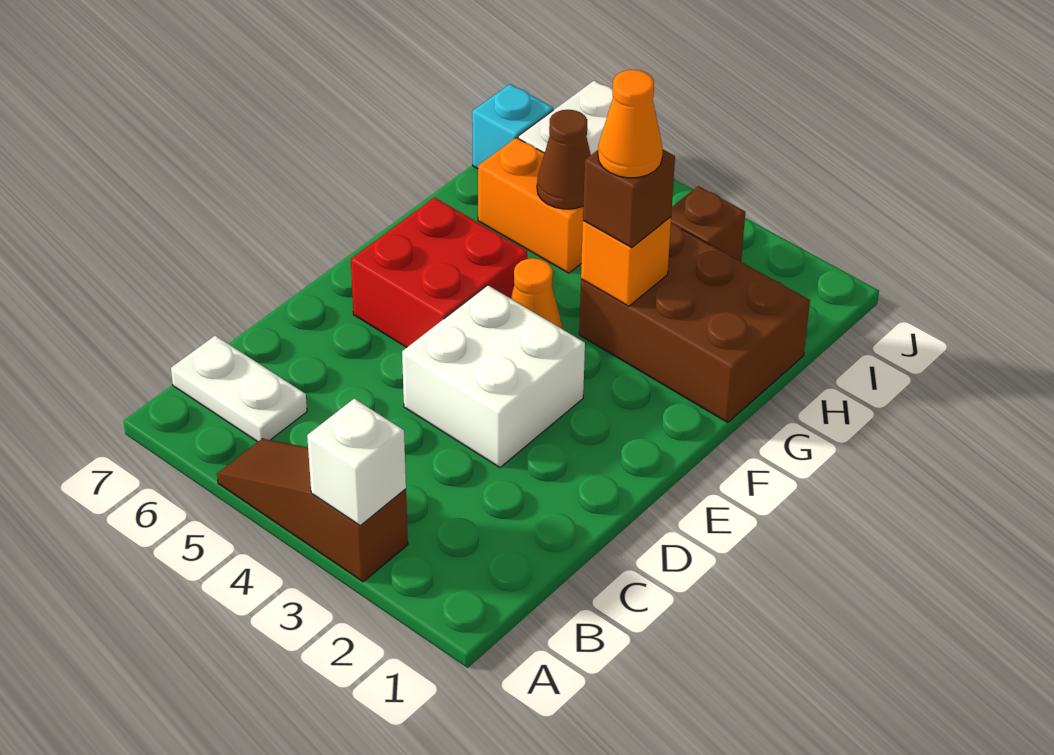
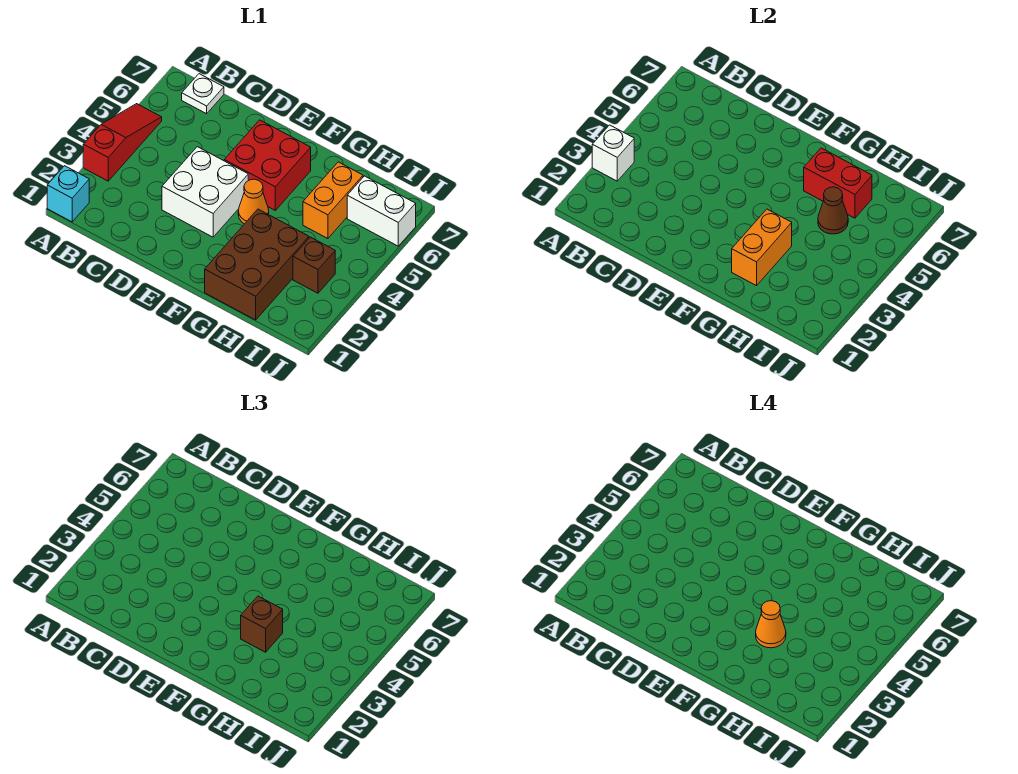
brown 1x3 slope [217,439,408,582] -> red 1x3 slope [83,104,162,181]
white 1x2 plate [171,336,307,442] -> white 1x1 plate [182,74,224,114]
orange 1x1 brick [581,217,671,306] -> orange 1x2 brick [732,209,792,286]
none -> red 1x2 brick [804,148,872,218]
cyan 1x1 brick [472,84,553,169] -> cyan 1x1 brick moved to [47,166,89,222]

